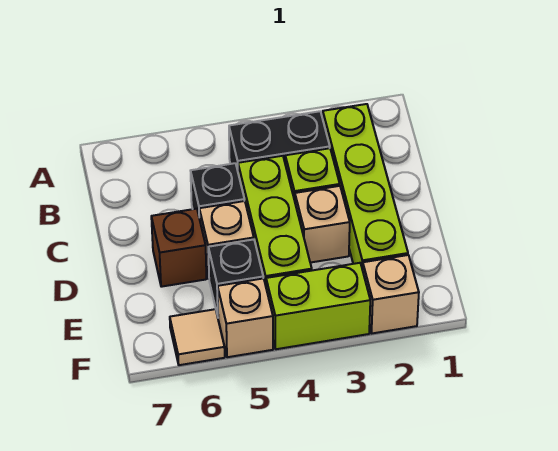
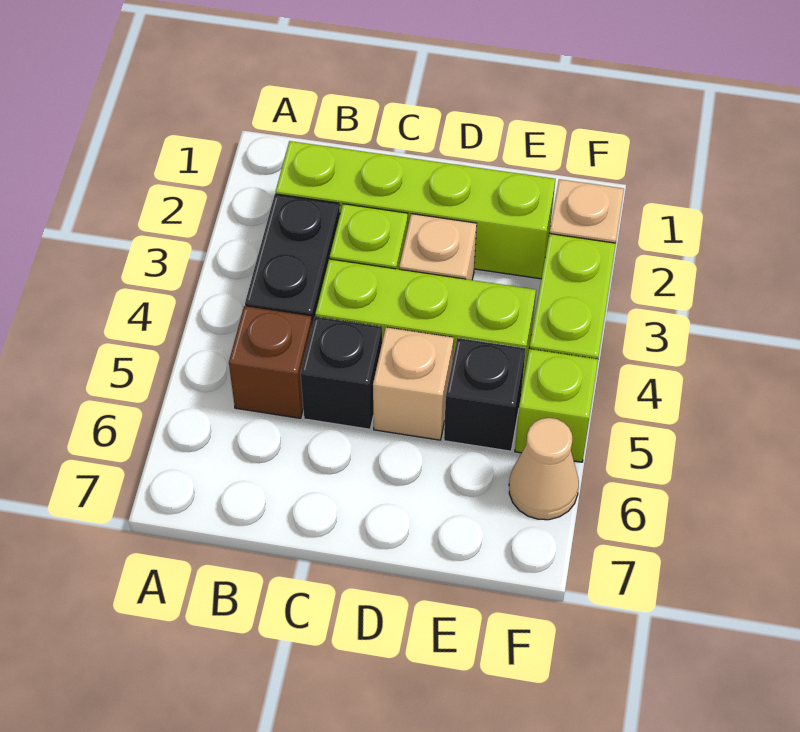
brown 1x1 brick [151,209,207,287] -> brown 1x1 brick moved to [229,306,312,418]
tan 1x1 brick [218,278,273,357] -> lime 1x1 brick [515,349,598,462]
tan 1x1 tile [170,309,225,365] -> tan 1x1 cone [509,418,579,520]

